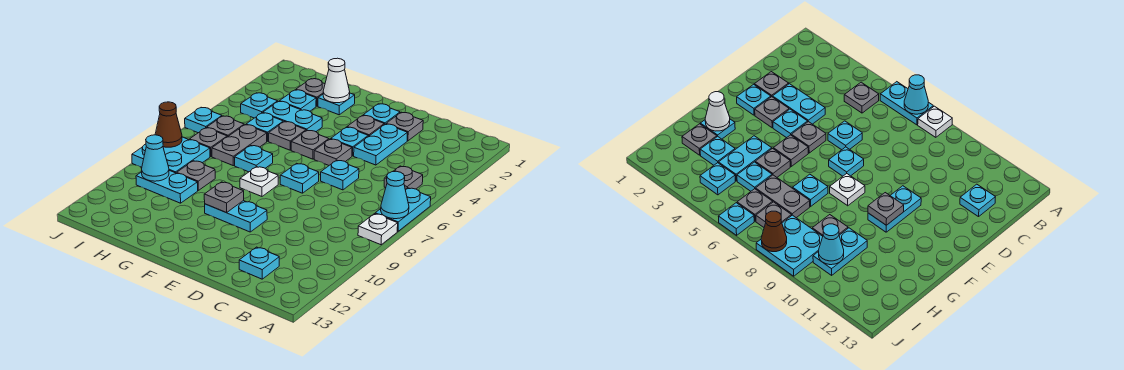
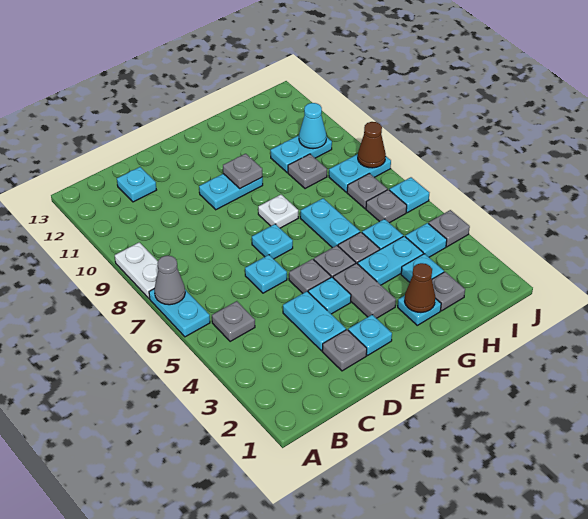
cyan 1x1 cone [381,171,409,219] -> grey 1x1 cone [154,256,185,305]
white 1x1 plate [358,214,398,245] -> white 1x2 plate [115,242,158,299]
grey 1x1 plate [347,115,384,137] -> grey 1x1 plate moved to [429,210,470,247]
white 1x1 cone [323,58,350,103] -> brown 1x1 cone [405,263,435,312]
cyan 1x1 plate [234,146,273,172] -> cyan 1x2 plate [300,198,360,248]
grey 1x2 plate [212,125,267,166] -> grey 1x2 plate moved to [333,263,396,318]
cyan 2x2 plate [132,137,210,173] -> cyan 1x2 plate [329,154,391,192]

